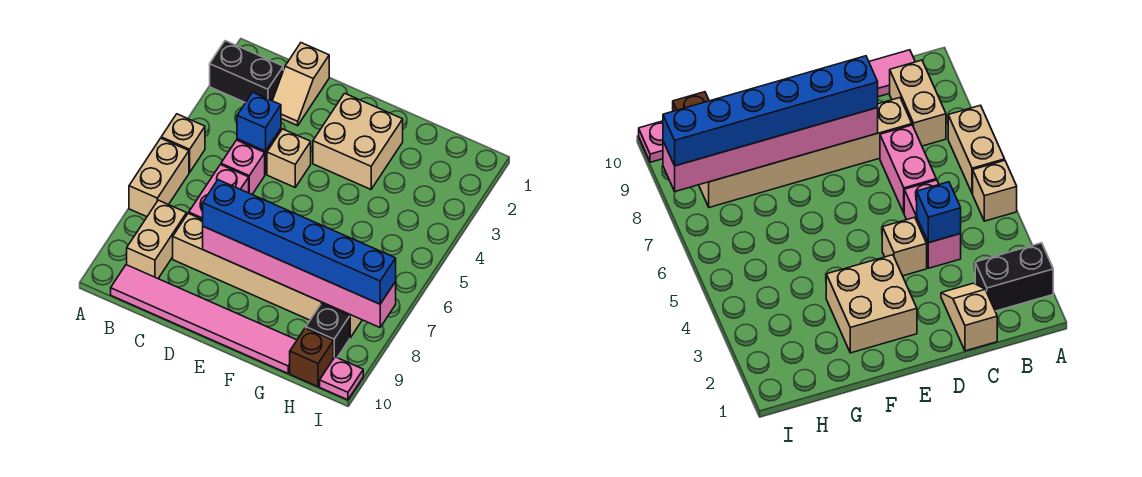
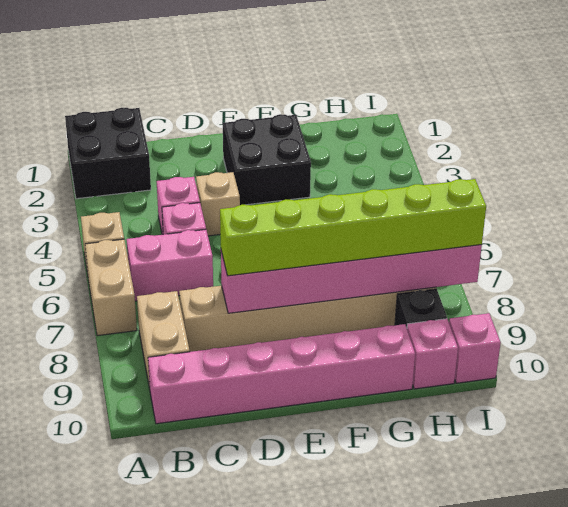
black 1x2 brick [210,41,283,103] -> black 2x2 brick [65,108,151,199]
pink 1x6 tile [111,265,297,373] -> pink 1x6 brick [148,324,415,424]
tan 1x2 slope [272,43,329,126] -> none
blue 1x1 brick [237,92,281,151] -> none
pink 1x2 brick [189,165,249,220] -> pink 1x2 brick turned to [126,230,213,301]
blue 1x6 brick [203,180,396,304] -> lime 1x6 brick [220,179,486,276]
tan 2x2 brick [313,93,403,189] -> black 2x2 brick [223,114,311,205]
brown 1x1 brick [290,328,333,387] -> pink 1x1 brick [407,319,458,389]
pink 1x1 plate [320,357,363,400] -> pink 1x1 brick [449,313,501,383]

